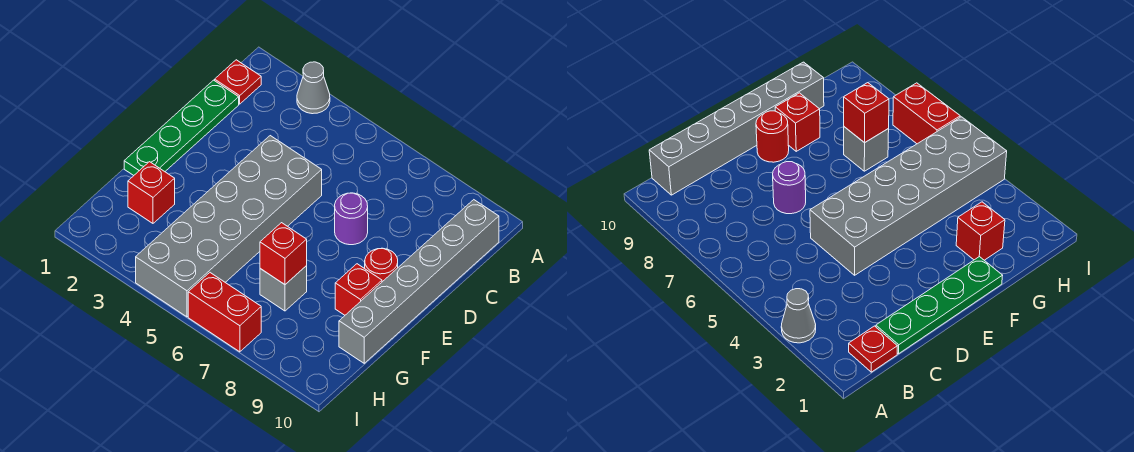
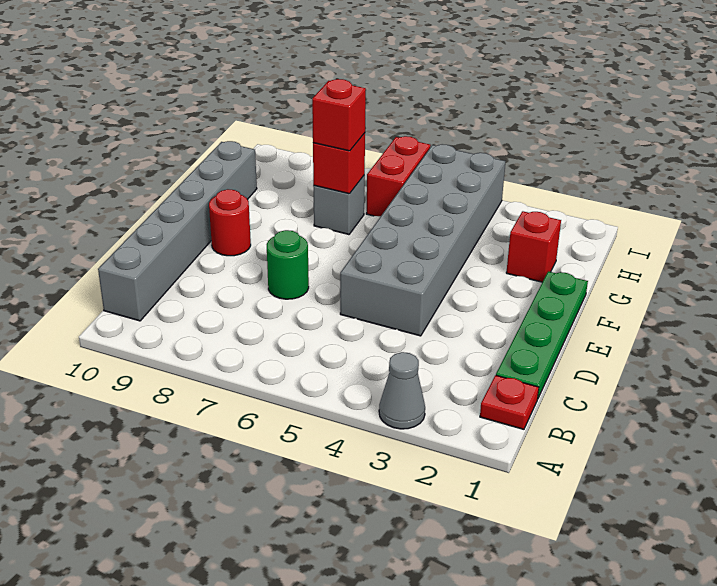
purple 1x1 round brick [335,193,368,245] -> green 1x1 round brick [267,230,309,299]
red 1x1 brick [335,264,382,315] -> red 1x1 brick moved to [312,79,366,151]
red 1x2 brick [188,273,261,352] -> red 1x2 brick turned to [366,136,431,216]

